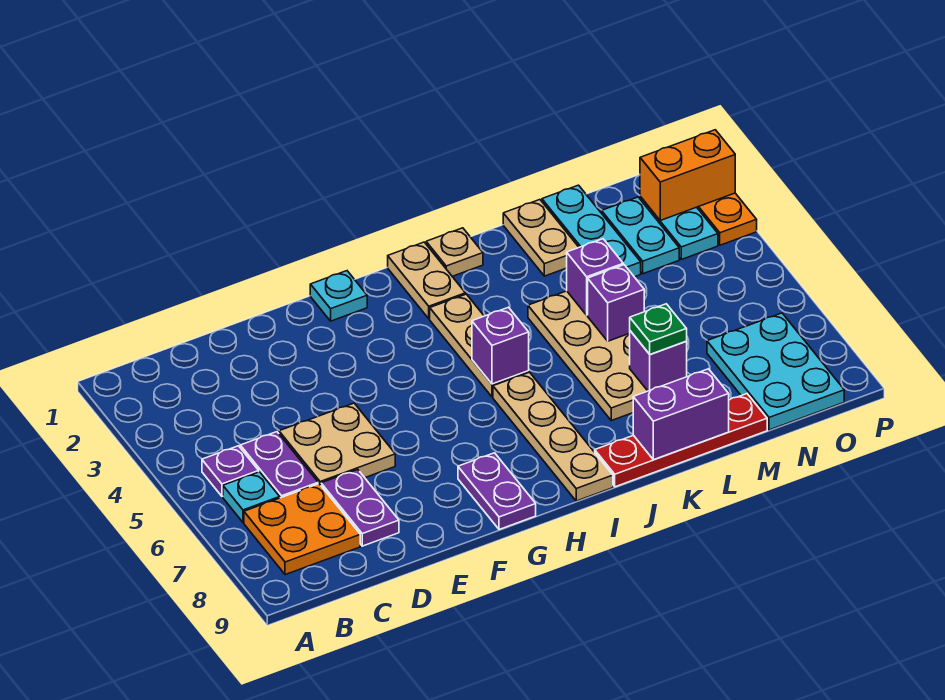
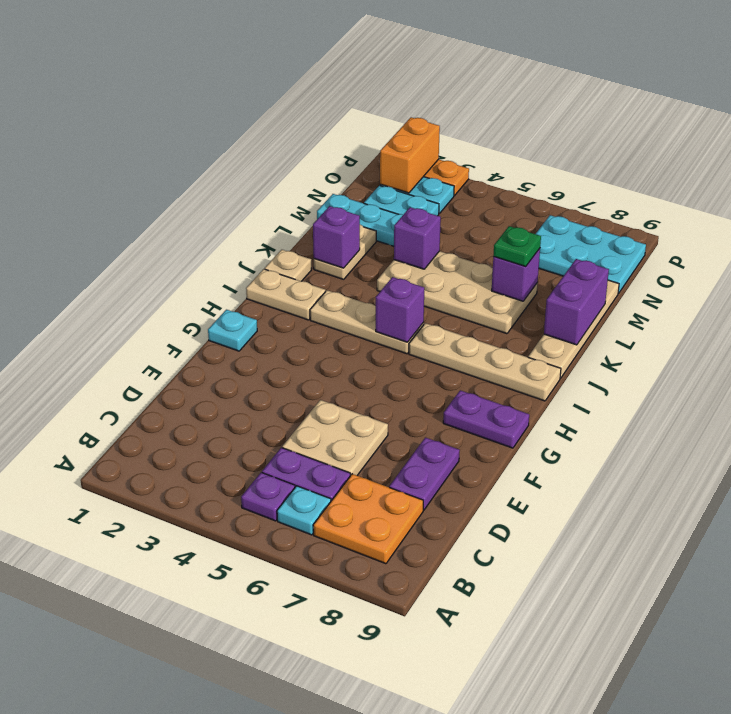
purple 1x2 plate [321,469,399,546] -> purple 1x2 plate turned to [389,438,460,510]
red 1x4 plate [595,394,767,487] -> tan 1x4 plate [528,280,619,378]
tan 1x2 plate [503,200,579,276] -> tan 1x2 plate turned to [314,225,376,279]
purple 1x1 brick [588,265,644,341] -> purple 1x1 brick moved to [313,206,360,268]

